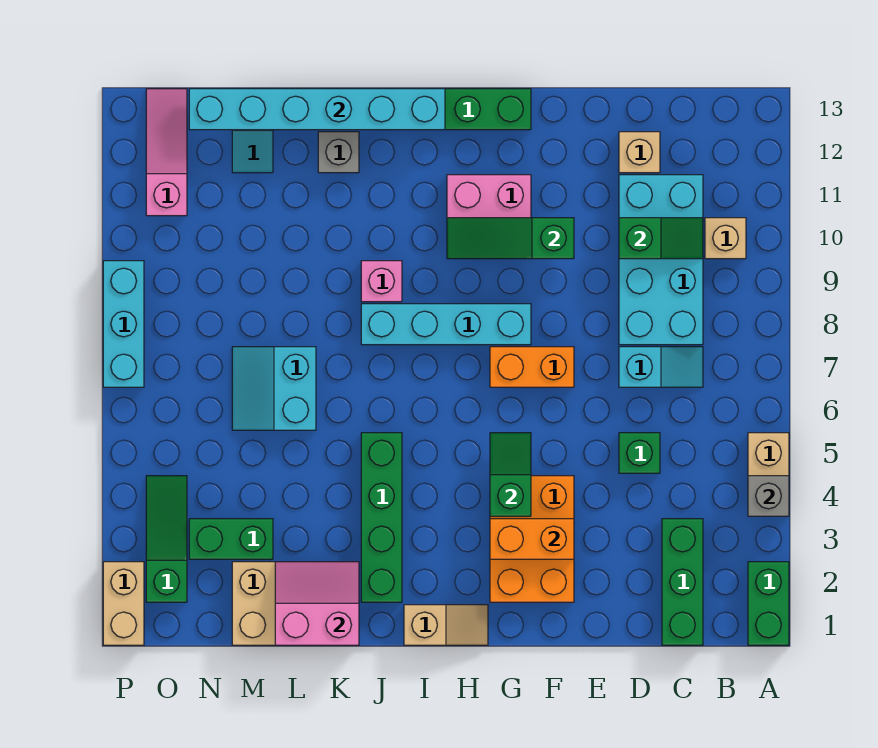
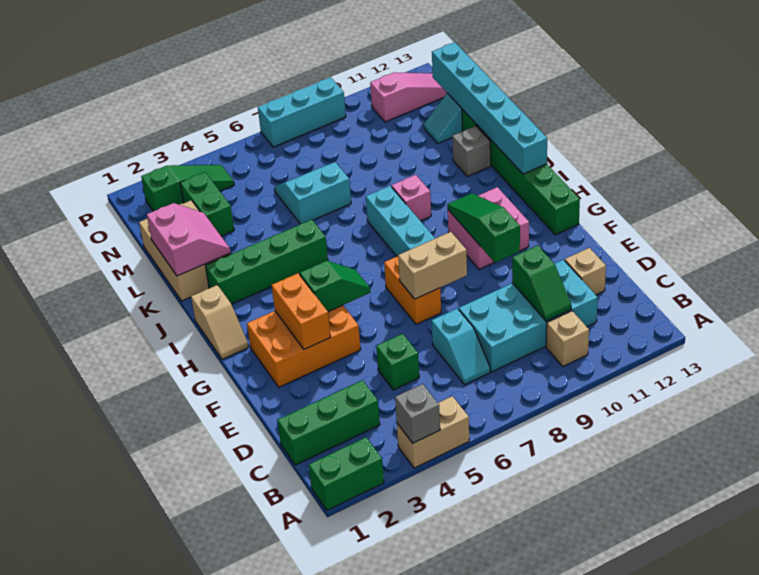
tan 1x2 brick [103,562,144,645] -> tan 1x2 brick moved to [398,232,467,299]

